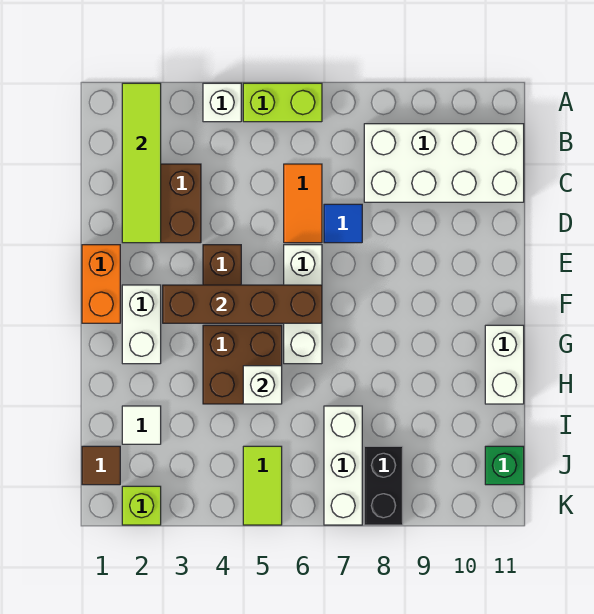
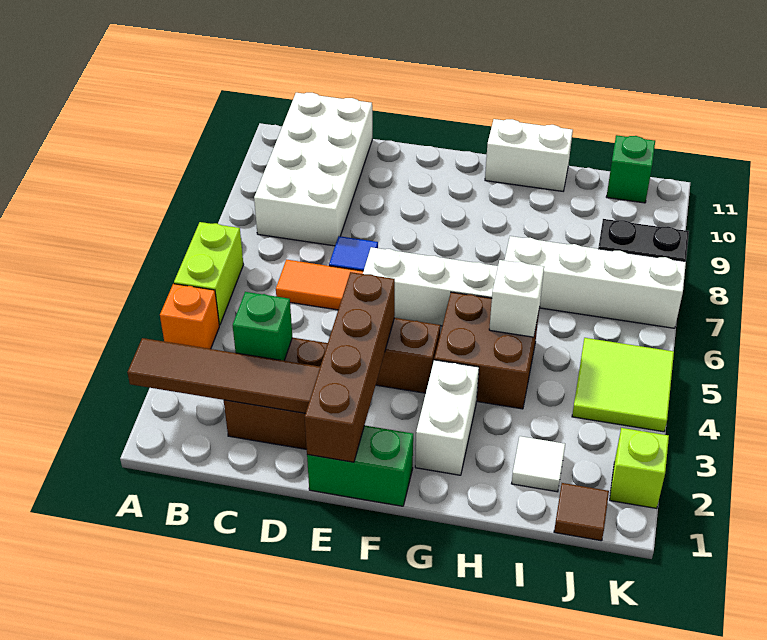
lime 1x4 tile [122,83,161,243] -> brown 1x4 tile [127,338,320,413]
white 1x1 brick [203,83,241,122] -> orange 1x1 brick [160,284,219,349]
none -> green 1x1 brick [233,292,292,361]
orange 1x2 brick [82,245,120,323] -> green 1x2 brick [307,425,413,506]
white 1x2 brick [122,285,161,364] -> white 1x2 brick turned to [415,360,479,475]
brown 1x4 brick [163,285,322,323] -> brown 1x4 brick moved to [305,272,395,462]
white 1x3 brick [324,406,362,525] -> white 1x4 brick [505,236,686,328]
lime 1x2 tile [243,446,282,525] -> lime 2x2 tile [572,338,674,432]

